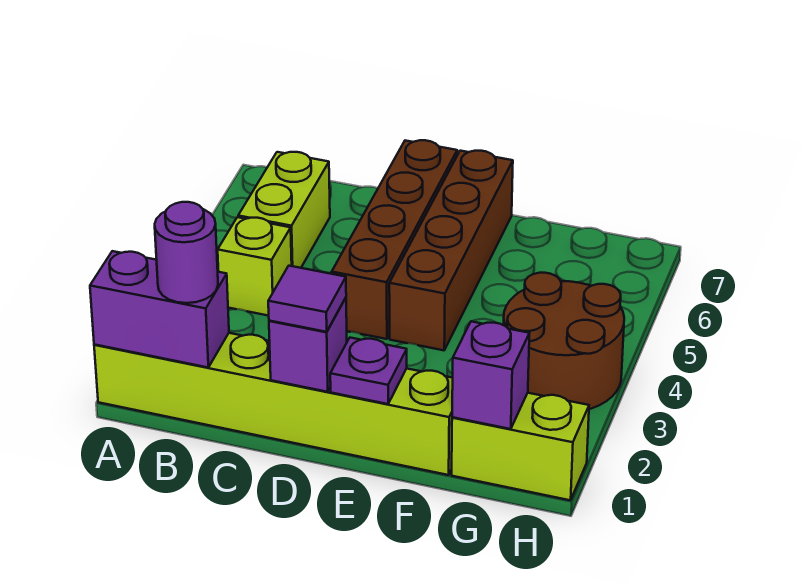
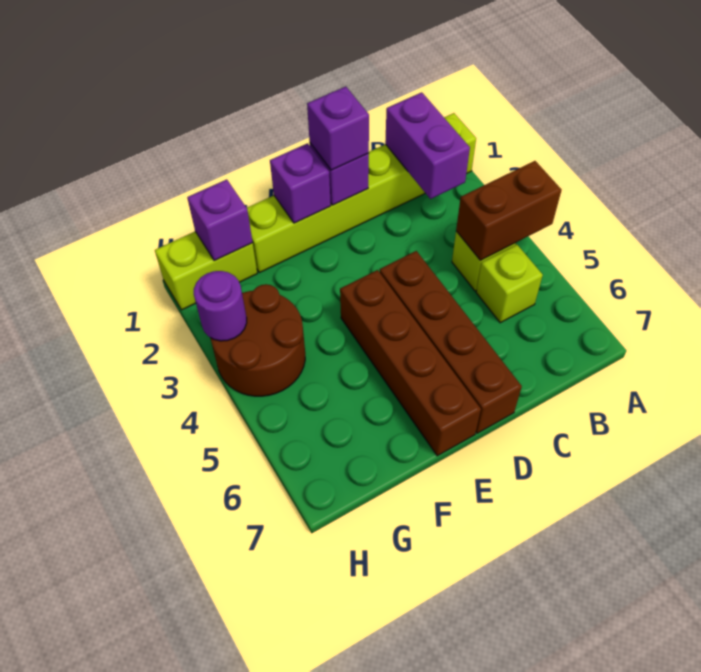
purple 1x2 brick [90,251,229,367] -> purple 1x2 brick turned to [385,92,470,199]
none -> brown 1x2 brick [456,161,562,261]
purple 1x1 round brick [155,202,218,303] -> purple 1x1 round brick moved to [194,271,247,341]
lime 1x2 brick [238,152,330,268] -> lime 1x1 brick [476,245,543,323]
purple 1x1 tile [268,266,346,332] -> purple 1x1 brick [307,87,369,170]
purple 1x1 plate [330,338,407,404] -> purple 1x1 brick [270,143,331,223]

